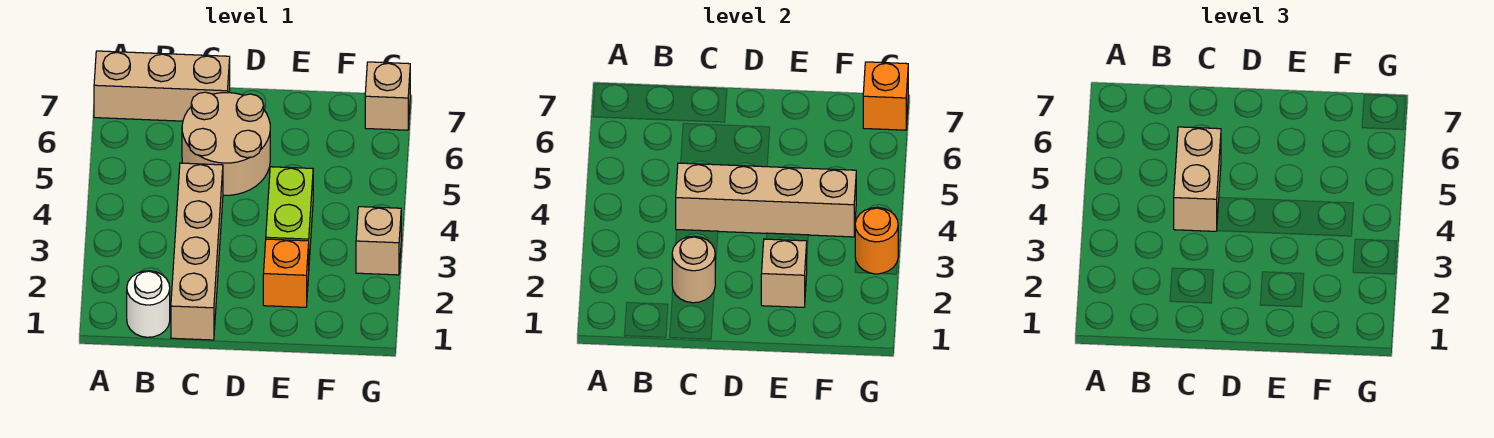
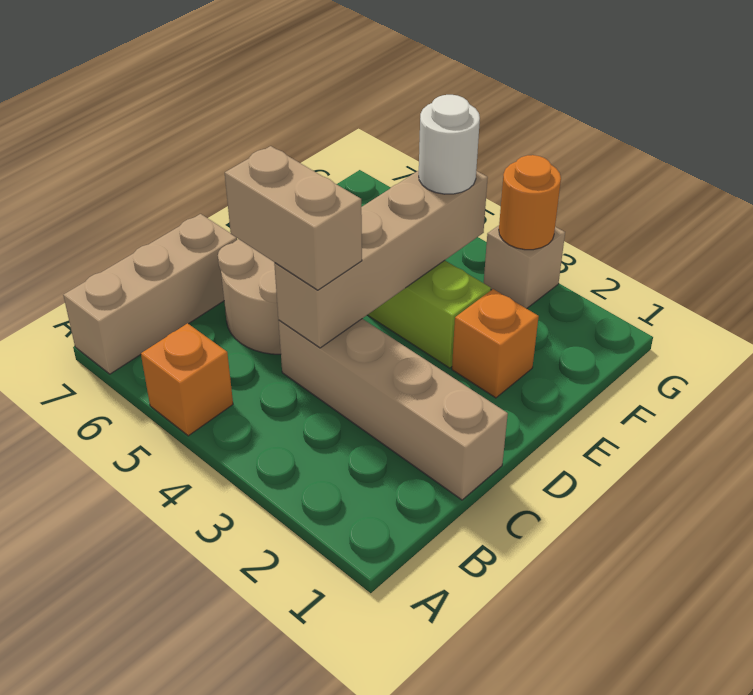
white 1x1 round brick [127,271,170,337] -> white 1x1 round brick moved to [419,95,480,194]
tan 1x1 round brick [672,236,715,303] -> none
tan 1x1 brick [761,239,807,307] -> none
tan 1x1 brick [365,62,410,130] -> none
orange 1x1 brick [863,62,908,130] -> orange 1x1 brick moved to [141,323,233,436]

